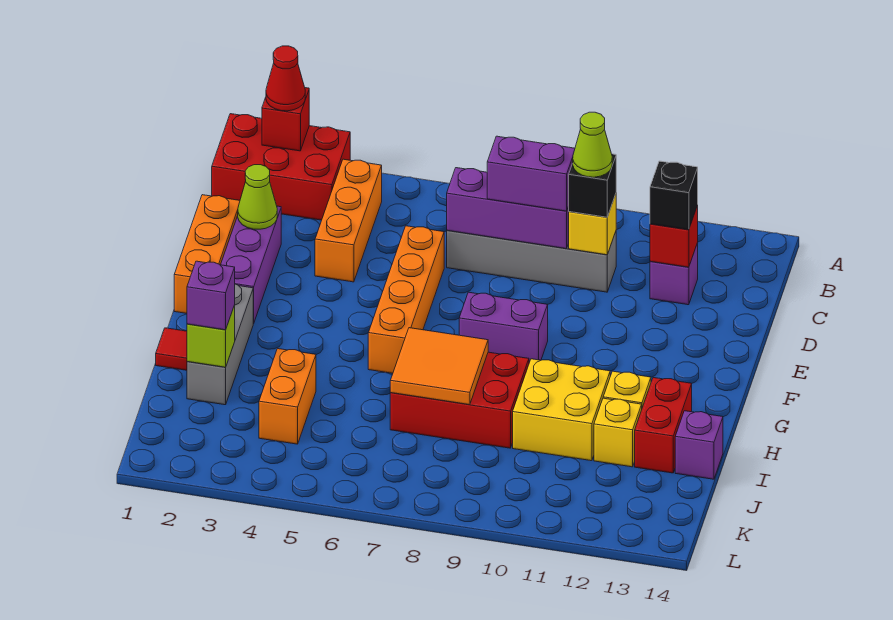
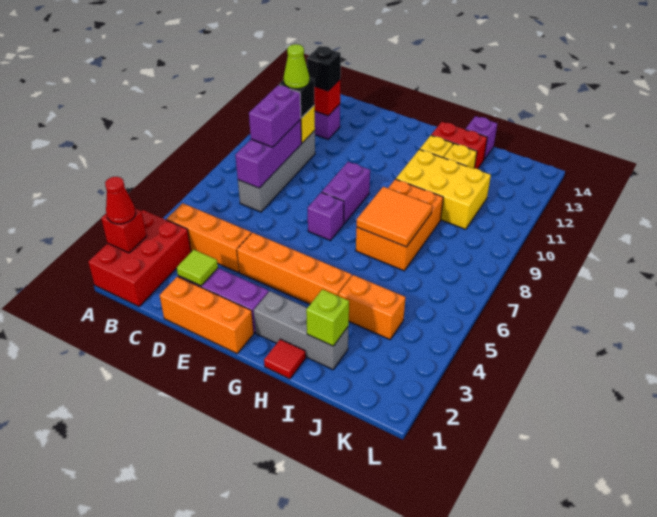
lime 1x1 cone [238,165,277,229] -> lime 1x1 tile [177,250,218,286]
orange 1x4 brick [368,226,444,373] -> orange 1x4 brick moved to [237,233,352,304]
red 2x3 brick [390,352,529,448] -> orange 2x3 brick [356,179,443,271]
yellow 2x2 brick [513,359,610,461] -> yellow 2x3 brick [396,149,491,229]
purple 1x1 brick [187,261,235,330] -> purple 1x1 brick moved to [308,192,344,241]

